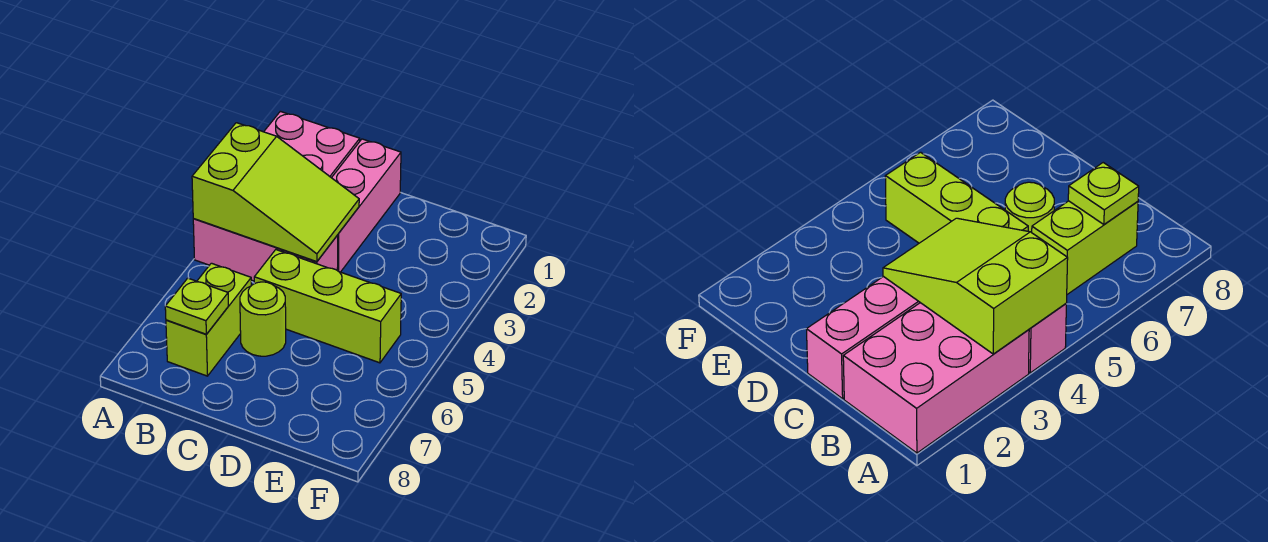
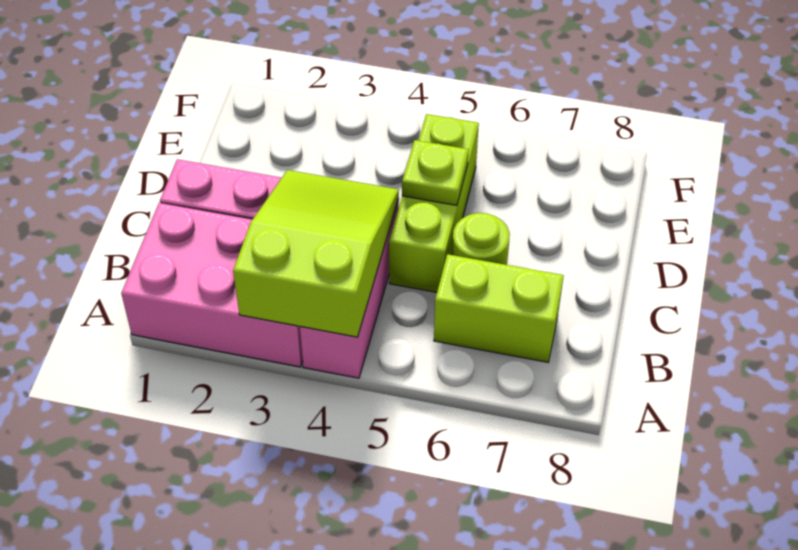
lime 1x1 plate [165,278,228,334] -> lime 1x1 plate moved to [402,140,469,205]

